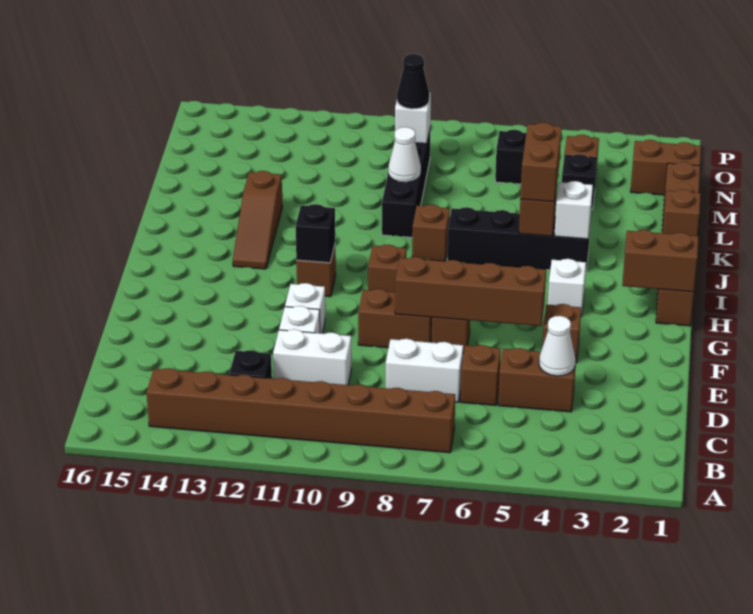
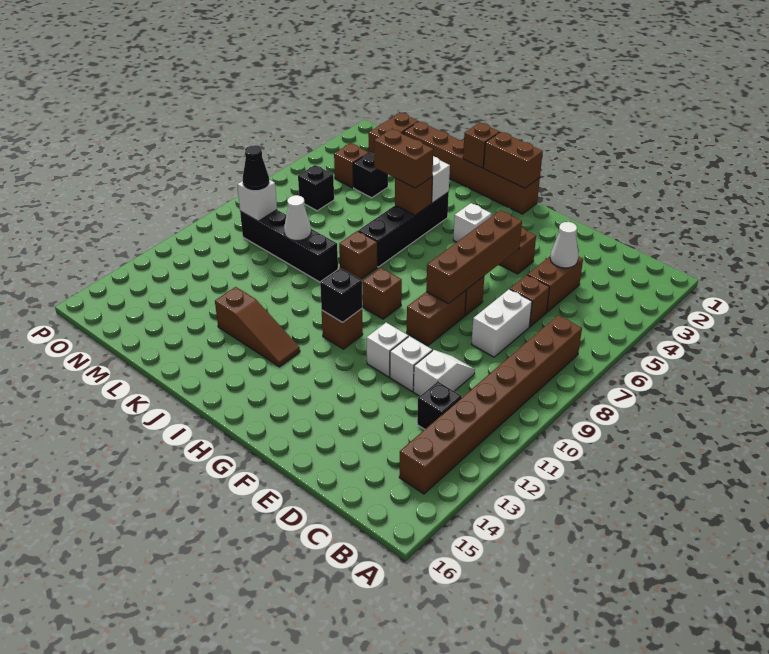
white 1x2 brick [273,329,352,385] -> white 1x2 slope [413,350,475,396]
brown 1x2 brick [622,230,699,292] -> brown 1x2 brick turned to [484,132,543,188]

